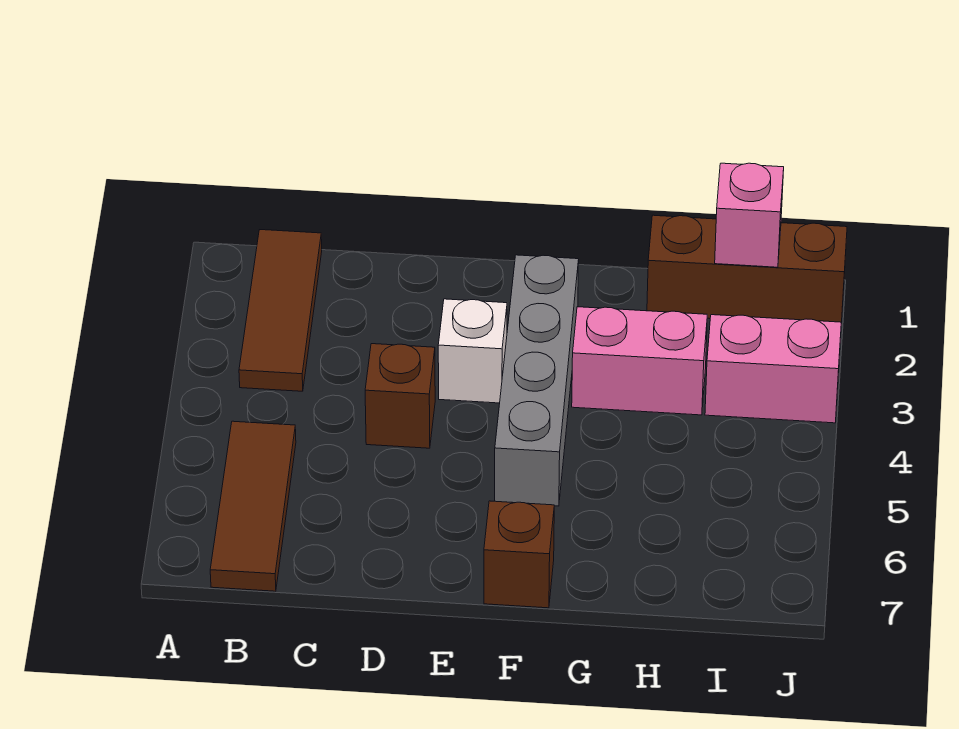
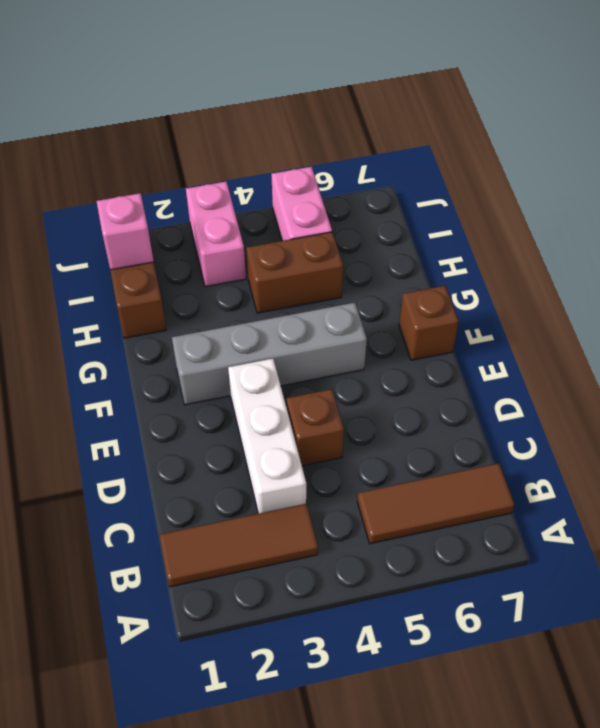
white 1x1 brick [438,299,507,403] -> white 1x3 brick [228,359,306,514]
pink 1x2 brick [572,307,707,415] -> pink 1x2 brick moved to [272,167,332,241]
none -> brown 1x2 brick [246,232,343,313]

